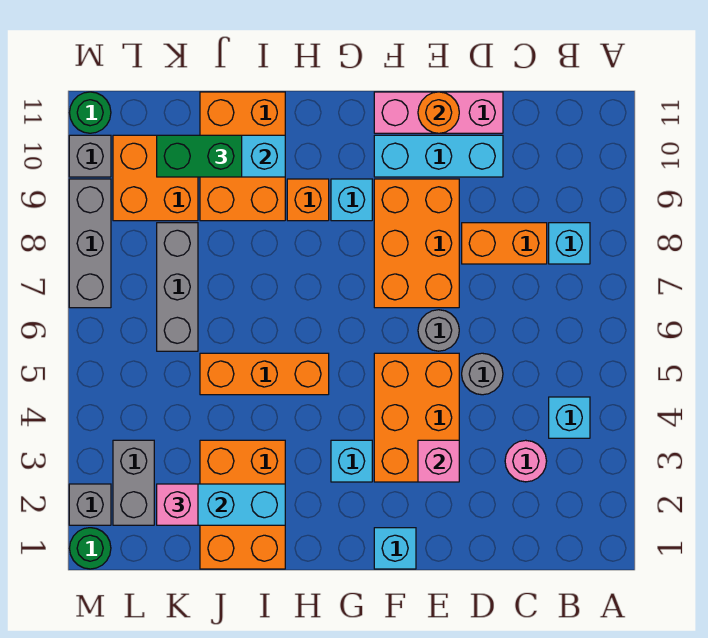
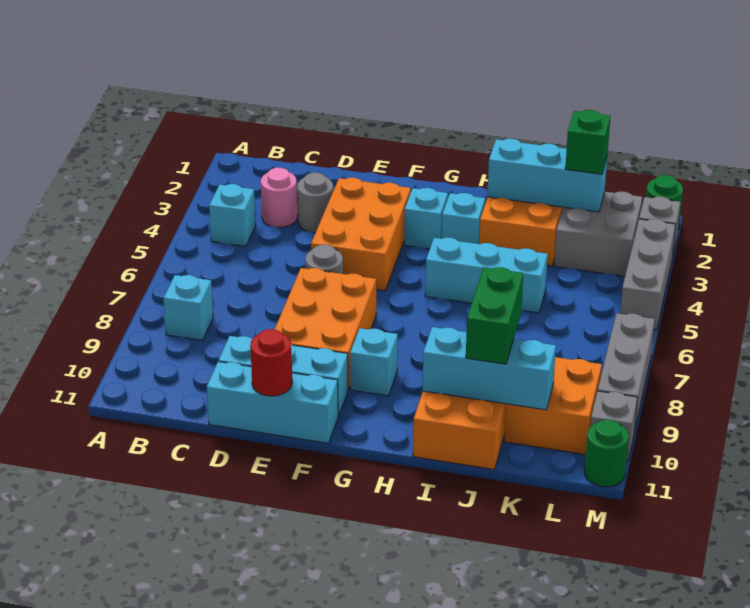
orange 1x2 brick [462,223,547,264] -> none
grey 1x1 round brick [462,353,503,395] -> grey 1x1 round brick moved to [297,173,333,232]
pink 1x3 brick [374,92,503,133] -> cyan 1x3 brick [207,362,338,443]
pink 1x1 brick [418,440,459,482] -> none
orange 1x1 round brick [418,92,459,133] -> red 1x1 round brick [250,329,292,396]
cyan 1x1 brick [374,528,416,569] -> cyan 1x1 brick moved to [442,193,485,244]
orange 1x3 brick [200,353,329,395] -> cyan 1x3 brick [425,238,548,313]
orange 1x1 brick [287,179,329,221] -> none
green 1x2 brick [157,135,242,177] -> green 1x2 brick turned to [466,267,523,364]
pink 1x1 brick [157,484,198,525] -> green 1x1 brick [565,110,610,174]
grey 1x3 brick [157,223,198,351] -> grey 1x3 brick moved to [620,219,676,330]
grey 1x2 brick [113,440,154,525] -> grey 2x2 brick [554,192,642,276]

